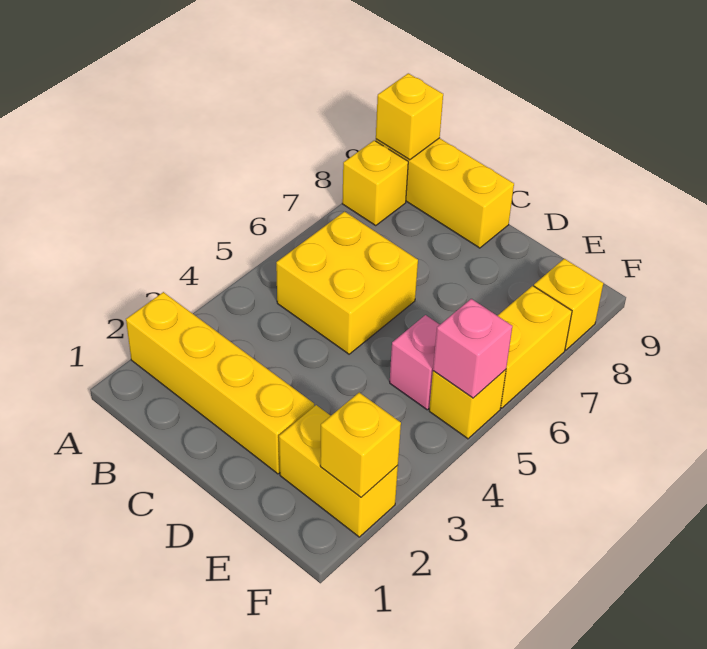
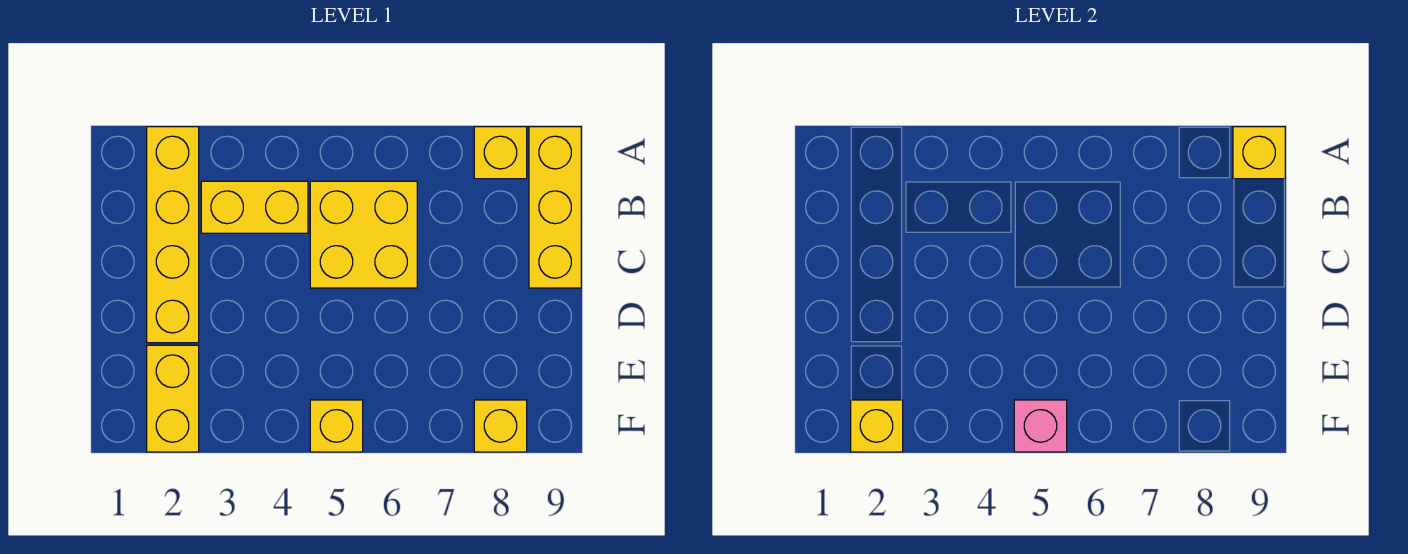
pink 1x1 brick [390,315,440,410] -> none
yellow 1x2 brick [498,286,572,408] -> yellow 1x2 brick moved to [201,181,308,233]

